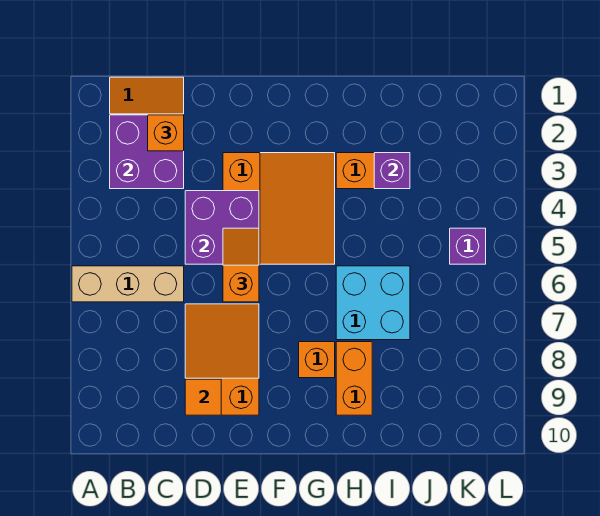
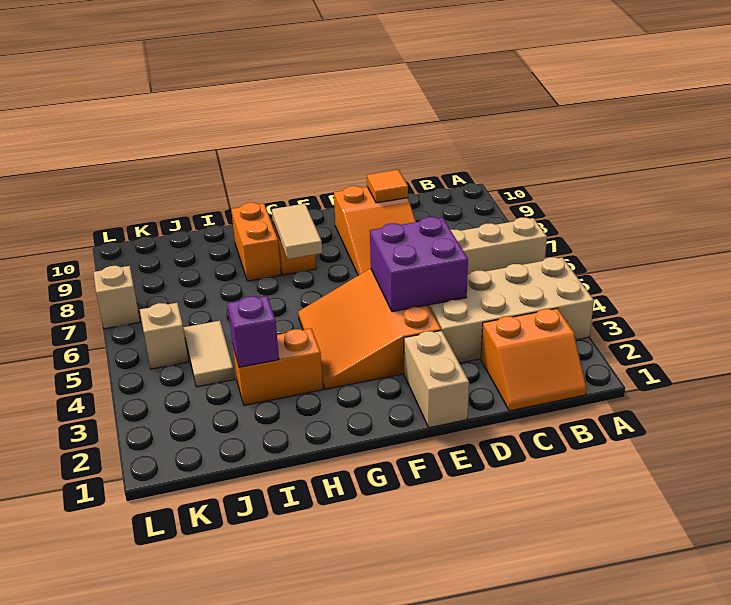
none -> tan 2x4 brick [429,257,594,363]
purple 2x2 brick [110,115,184,189] -> none
orange 1x1 brick [148,115,184,151] -> none
none -> tan 1x2 brick [404,330,469,428]
orange 1x2 slope [223,228,259,302] -> none
none -> tan 1x2 tile [272,204,322,259]
cyan 2x2 brick [336,266,410,340] -> none
none -> tan 1x2 tile [184,321,234,387]
purple 1x1 brick [450,228,486,264] -> tan 1x1 brick [140,303,188,369]
none -> tan 1x1 brick [93,266,140,329]

